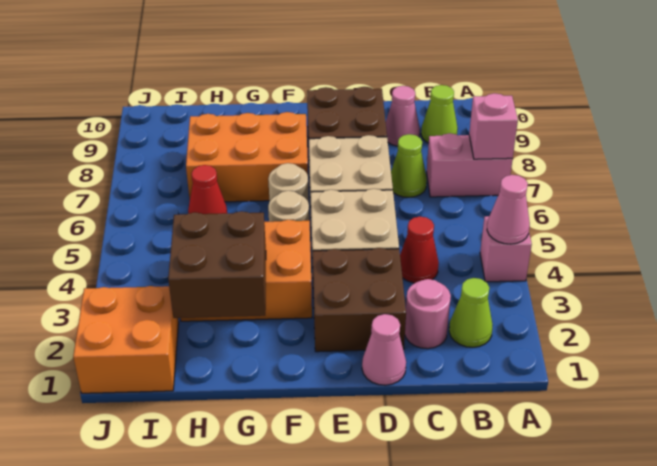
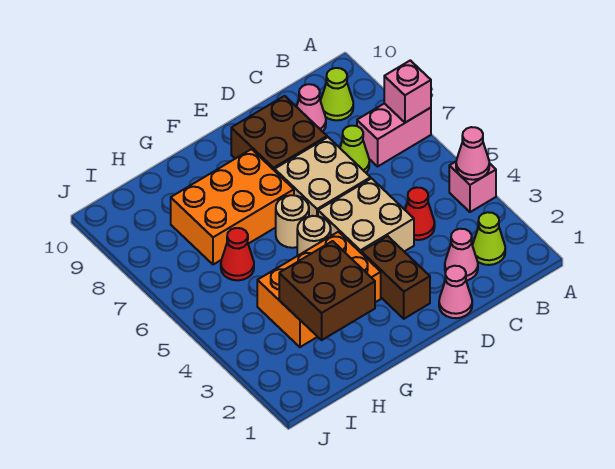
pink 1x1 round brick [405,279,451,349] -> pink 1x1 cone [445,229,478,281]
brown 2x2 brick [313,248,406,352] -> brown 1x2 brick [361,236,430,319]
orange 2x2 brick [73,286,179,393] -> none

